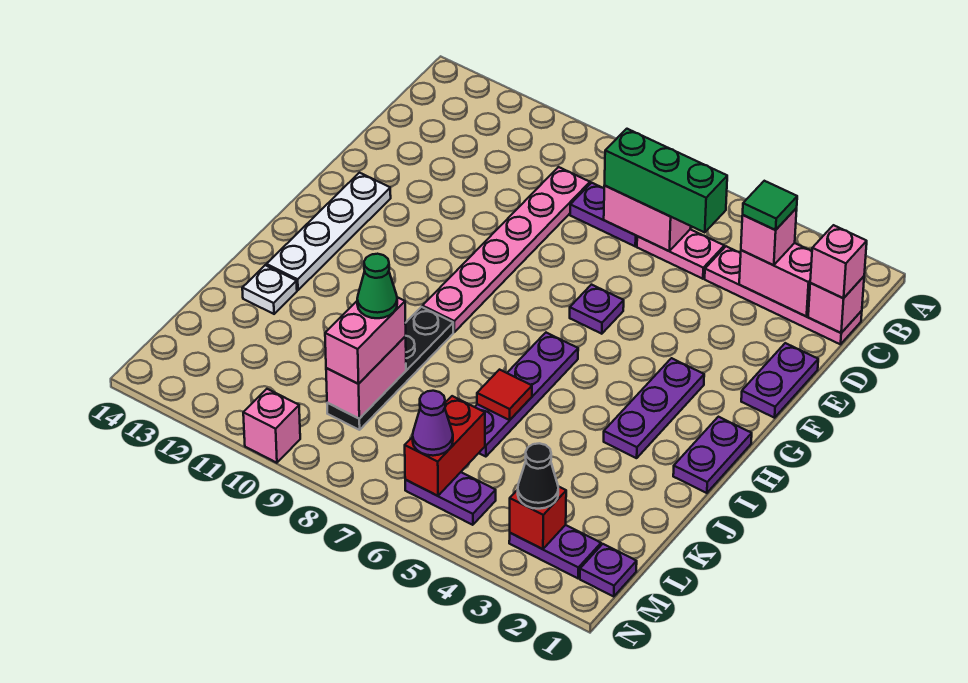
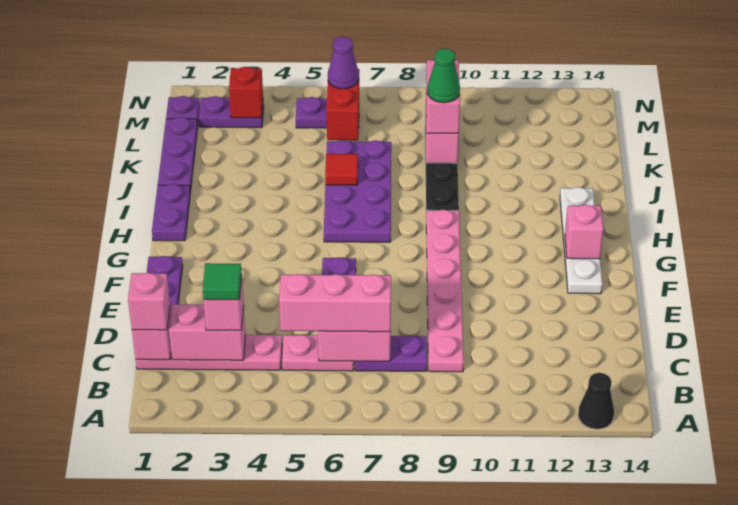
green 1x3 brick [605,129,727,233] -> pink 1x3 brick [279,274,391,332]
purple 1x3 plate [604,358,704,458] -> purple 1x3 plate moved to [158,117,198,193]
purple 1x4 plate [475,333,578,457] -> purple 2x4 plate [324,140,391,242]
white 1x1 plate [242,265,297,314] -> none
black 1x1 cone [518,443,558,509] -> black 1x1 cone moved to [578,373,614,429]
pink 1x1 brick [243,389,300,463] -> pink 1x1 brick moved to [565,205,603,259]

